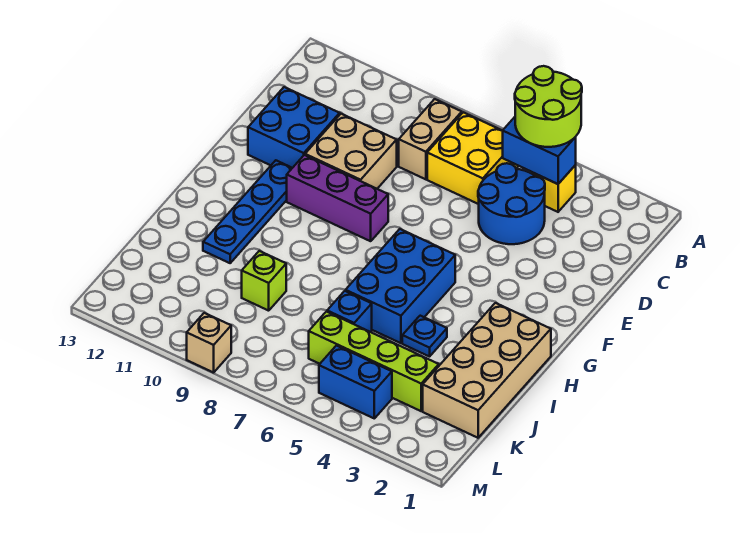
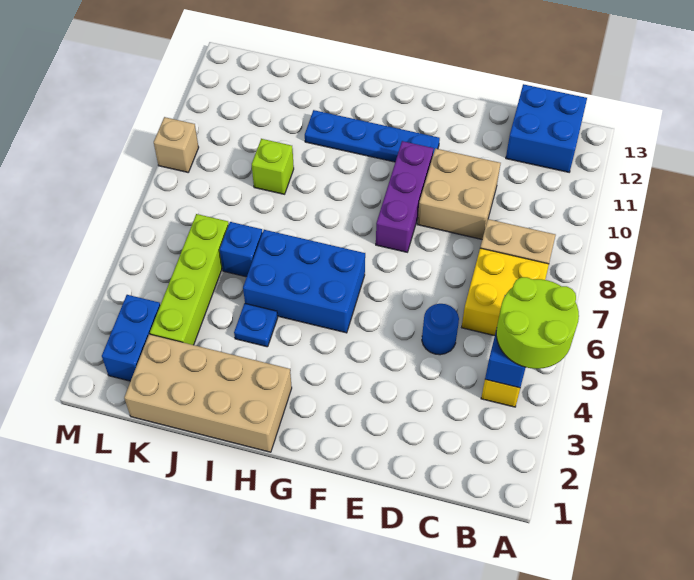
blue 2x2 round brick [478,163,545,244] -> blue 1x1 round brick [422,304,459,355]
blue 2x2 brick [248,87,340,168] -> blue 2x2 brick moved to [506,84,587,172]
blue 1x2 brick [319,346,392,418] -> blue 1x2 brick moved to [102,295,160,381]

